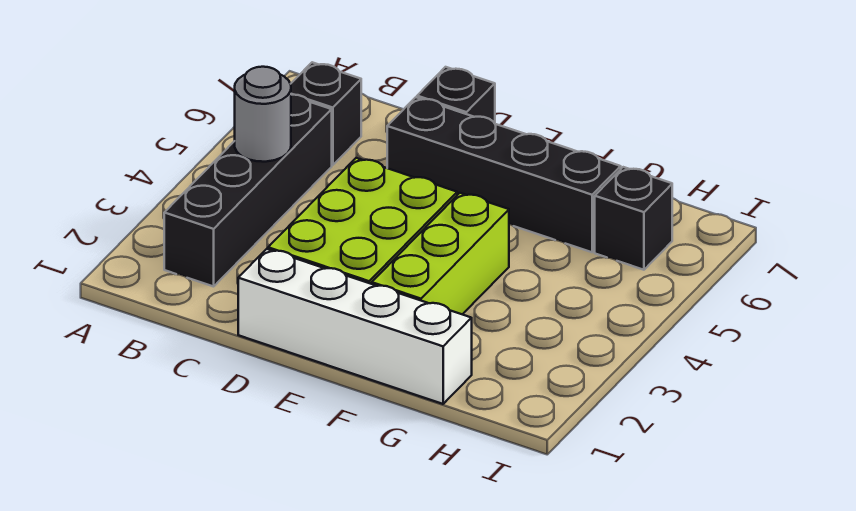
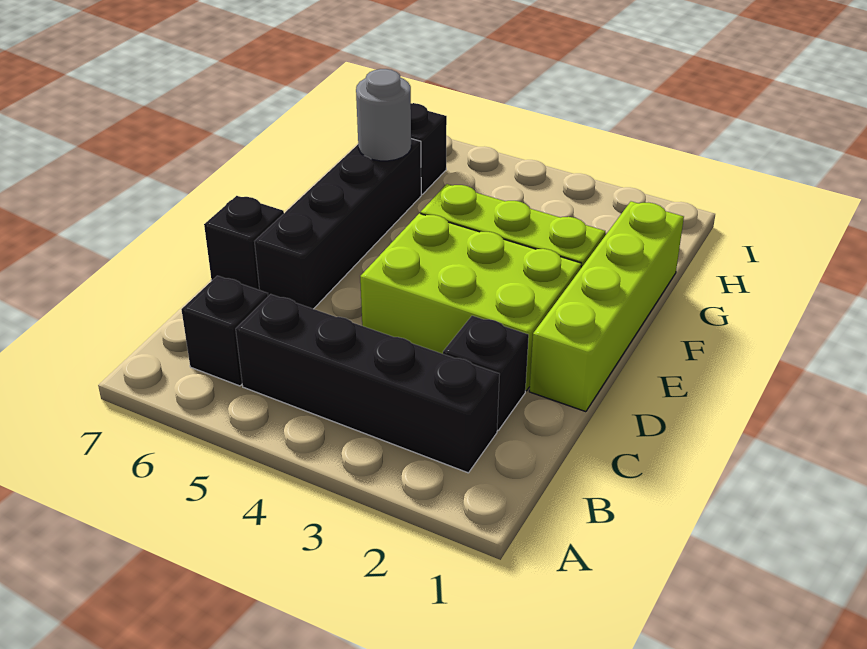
grey 1x1 round brick [235,67,291,162] -> grey 1x1 round brick moved to [356,69,411,161]
none -> black 1x1 brick [443,316,529,431]
white 1x4 brick [238,249,472,404] -> lime 1x4 brick [529,201,684,412]

